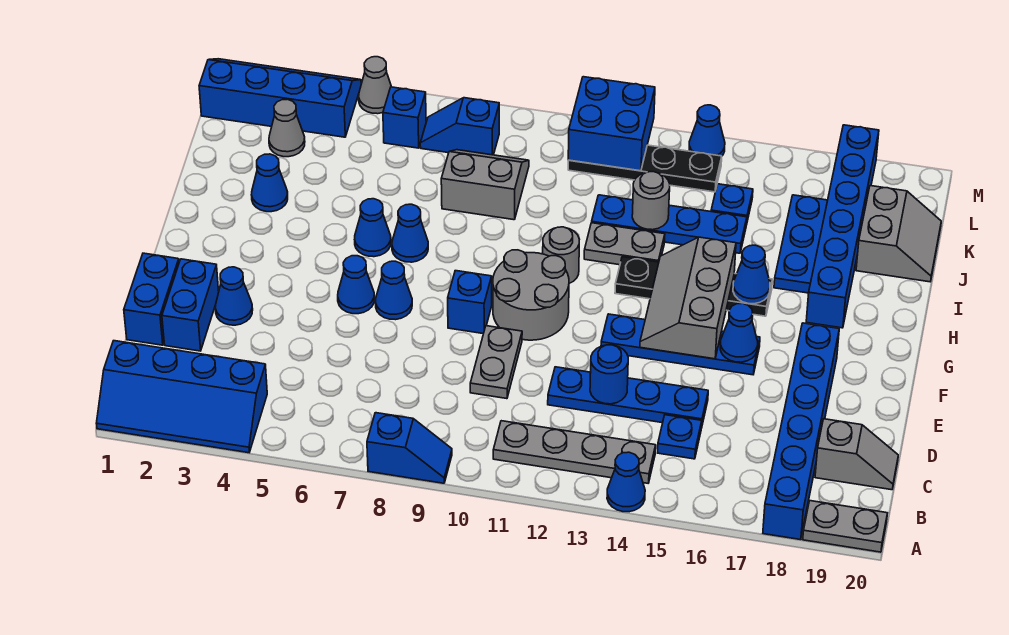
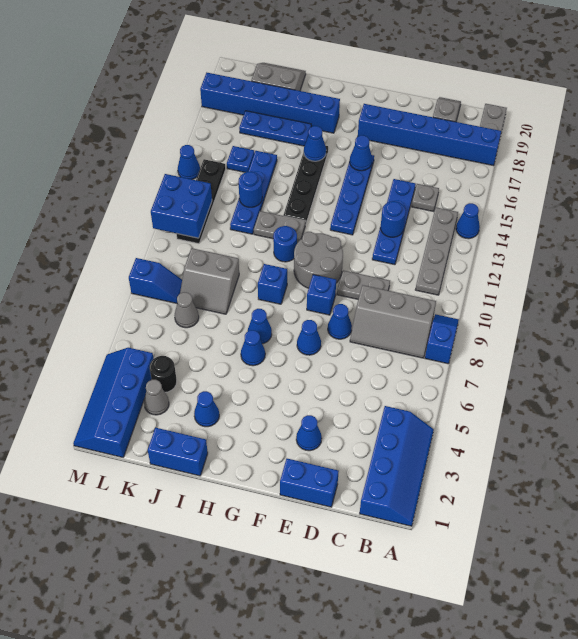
blue 1x1 plate [658,415,702,459] -> grey 1x1 plate [412,184,439,212]
blue 1x2 brick [162,259,219,351] -> blue 1x2 brick moved to [148,428,208,476]
blue 1x1 cone [338,256,374,314] -> blue 1x1 cone moved to [328,304,352,339]
grey 2x3 slope [640,237,736,359] -> grey 2x3 slope moved to [350,285,436,358]
grey 1x1 round brick [543,227,579,283] -> blue 1x1 round brick [273,226,297,262]
grey 1x2 plate [584,223,665,265] -> grey 1x2 plate turned to [254,211,306,243]
grey 2x2 slope [441,150,529,220] -> grey 2x2 slope turned to [180,248,239,314]
grey 1x1 round brick [632,172,670,230] -> blue 1x1 round brick [239,172,262,207]
none -> black 1x1 round brick [149,356,177,392]
blue 1x1 brick [383,87,426,148] -> blue 1x1 brick moved to [258,264,287,304]
blue 1x2 slope [420,98,499,155] -> blue 1x2 slope turned to [129,258,182,303]
grey 1x1 cone [359,57,391,114] -> grey 1x1 cone moved to [175,292,199,328]

